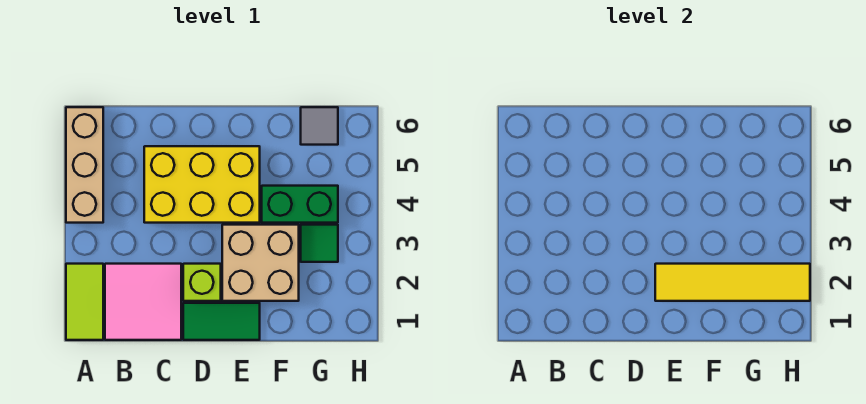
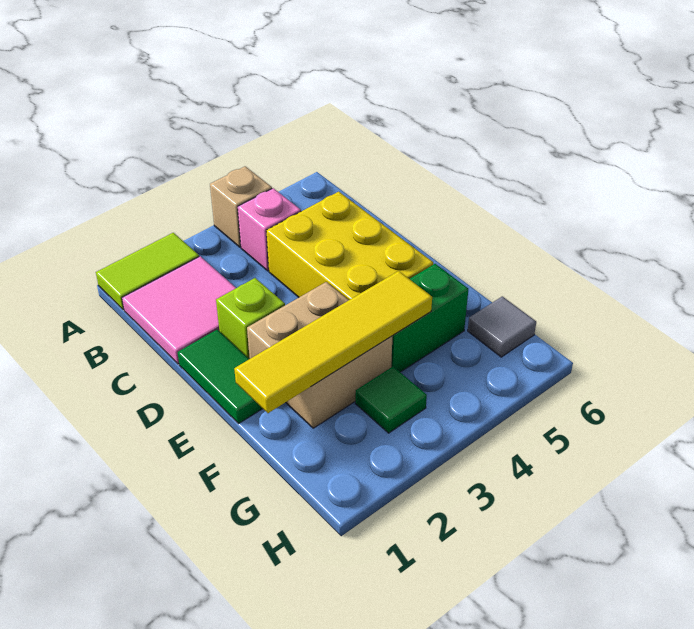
tan 1x3 brick [66,107,103,223] -> tan 1x1 brick [210,166,272,247]
none -> pink 1x1 brick [238,188,301,271]
yellow 1x4 tile [655,264,810,301] -> yellow 1x4 tile turned to [234,271,432,413]
green 1x2 brick [262,186,338,223] -> green 1x2 brick turned to [391,264,468,372]

